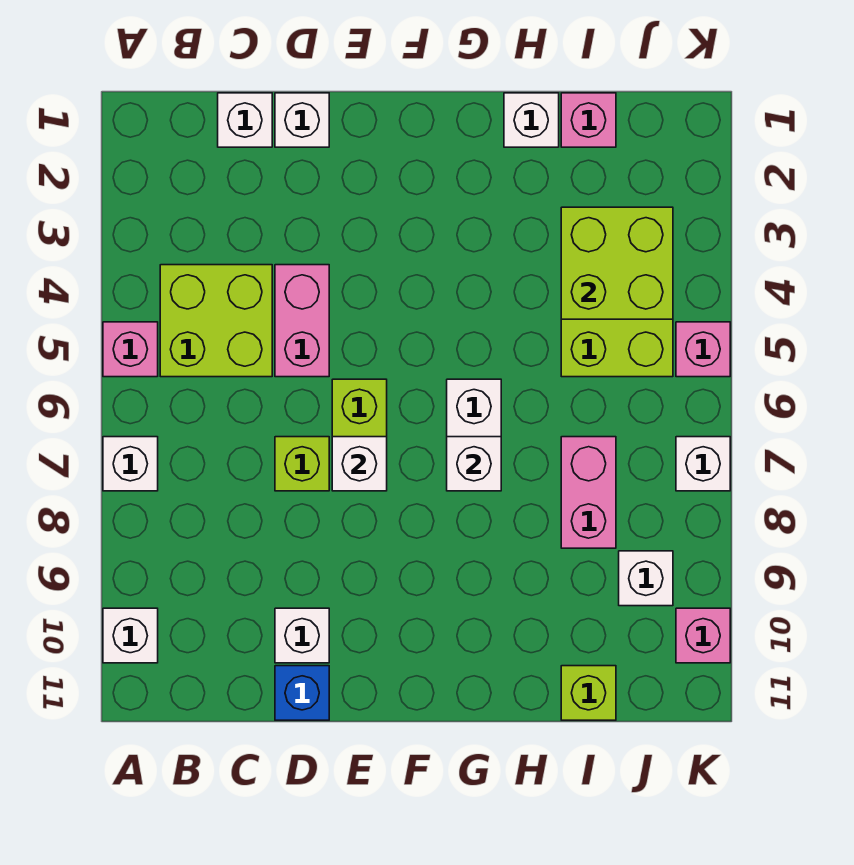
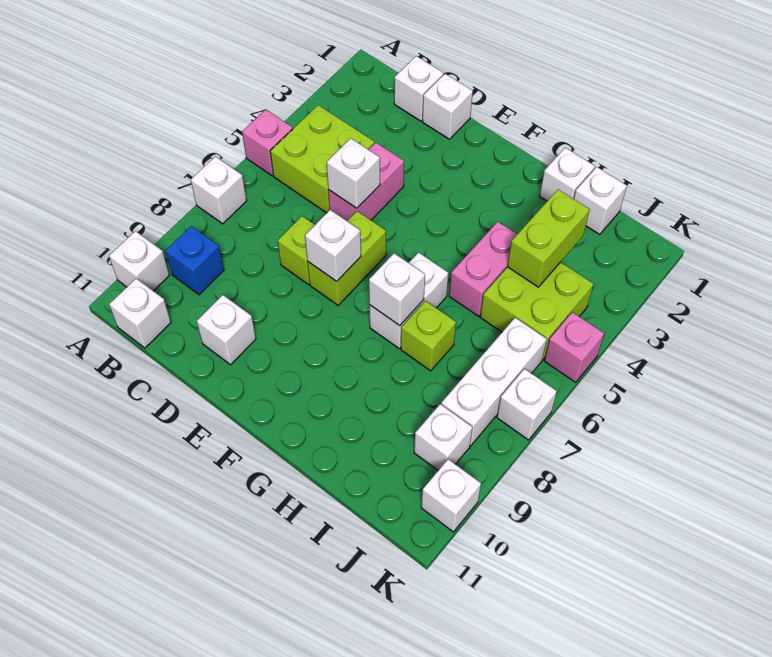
none -> white 1x1 brick [109,279,171,348]
none -> white 1x1 brick [327,138,380,208]
blue 1x1 brick [275,666,329,720] -> blue 1x1 brick moved to [165,226,224,295]
pink 1x1 brick [561,93,616,147] -> white 1x1 brick [574,167,627,235]
lime 2x2 brick [561,207,673,319] -> lime 1x2 brick [507,190,590,287]
pink 1x2 brick [561,437,616,548] -> pink 1x2 brick moved to [449,222,517,316]
lime 1x1 brick [561,666,616,720] -> lime 1x1 brick moved to [401,301,456,371]
none -> white 1x3 brick [441,318,547,446]
pink 1x1 brick [676,608,730,663] -> white 1x1 brick [421,459,481,532]

